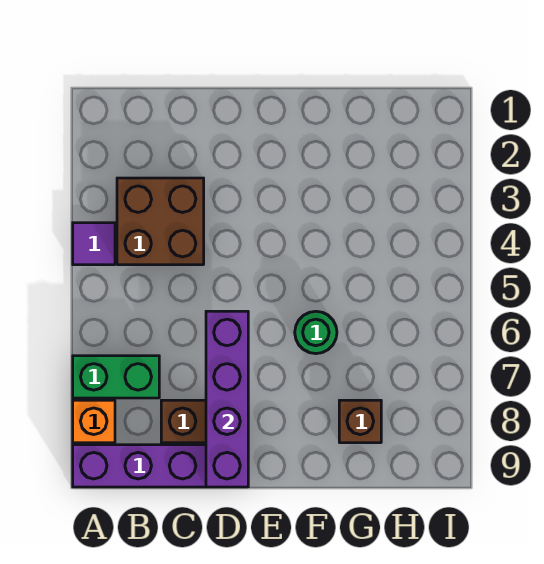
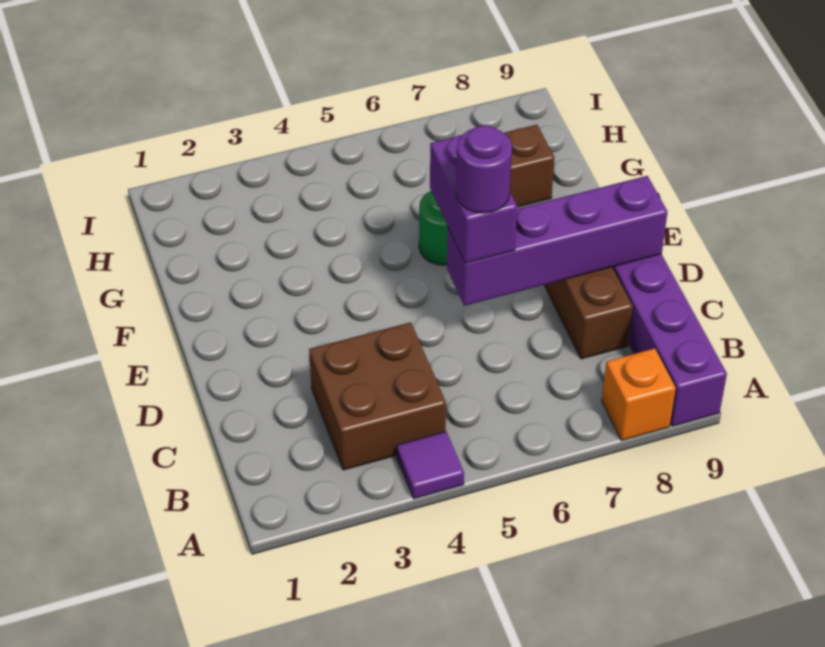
green 1x2 brick [73,356,159,398] -> none
none -> purple 1x2 brick [430,135,517,263]
none -> purple 1x1 round brick [456,126,512,213]

